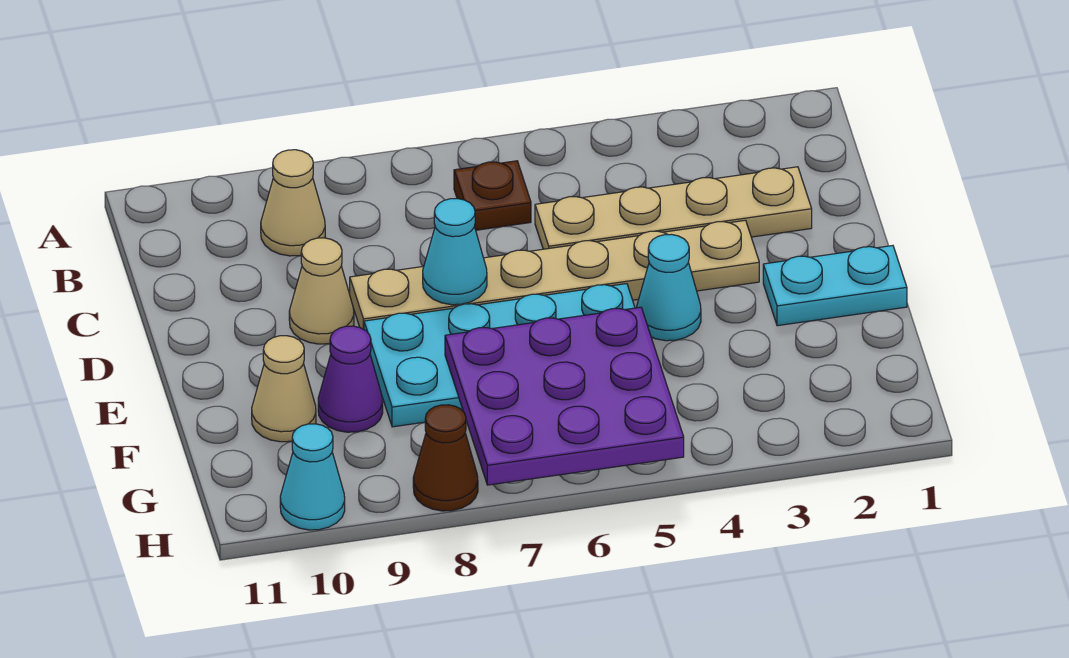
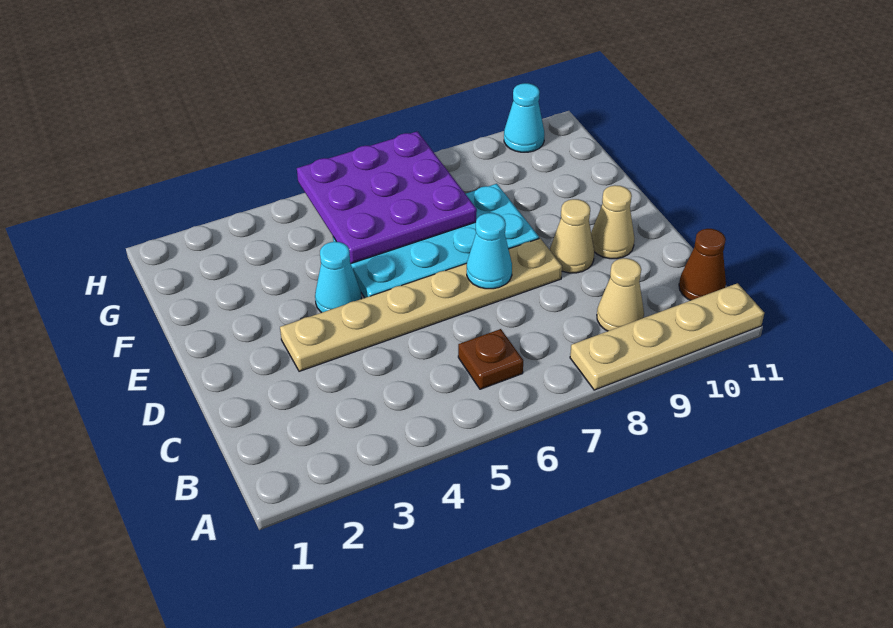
tan 1x4 plate [535,167,812,249] -> tan 1x4 plate moved to [570,283,764,390]
cyan 1x2 plate [763,246,907,326] -> none
purple 1x1 cone [318,326,383,432] -> none
tan 1x1 cone [252,336,316,442] -> tan 1x1 cone moved to [591,185,635,259]
brown 1x1 cone [413,405,478,511] -> brown 1x1 cone moved to [679,229,726,300]

